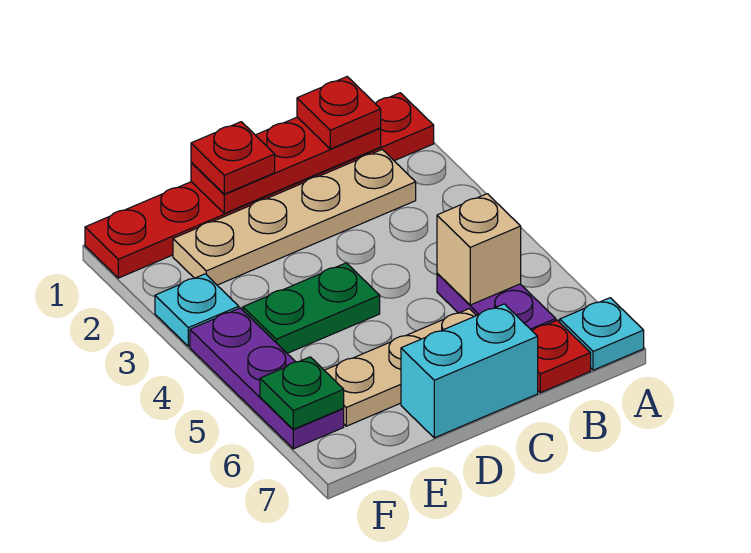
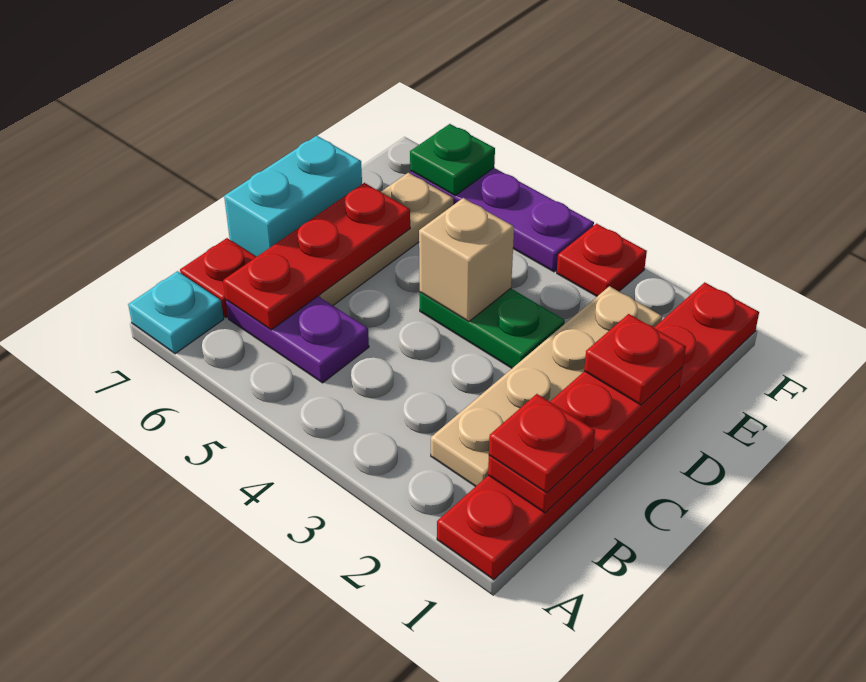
tan 1x1 brick [437,194,521,305] -> tan 1x1 brick moved to [419,198,514,322]
none -> red 1x3 plate [223,183,410,330]
green 1x2 plate [243,263,380,353] -> green 1x2 plate turned to [420,288,565,368]
cyan 1x1 plate [155,274,239,346] -> red 1x1 plate [557,224,647,296]

